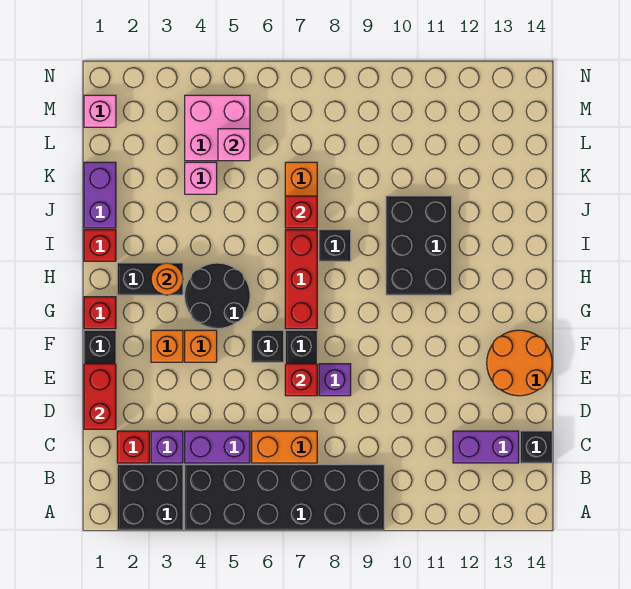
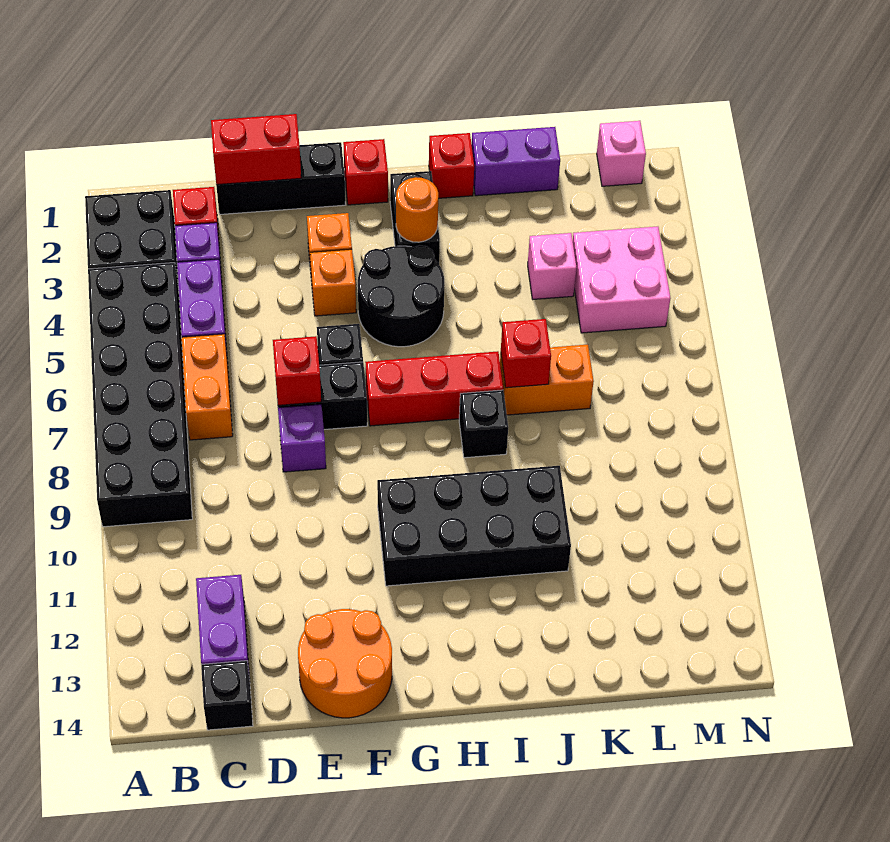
black 2x3 brick [386,196,452,295] -> black 2x4 brick [377,466,571,586]
pink 1x1 brick [218,129,250,161] -> none

